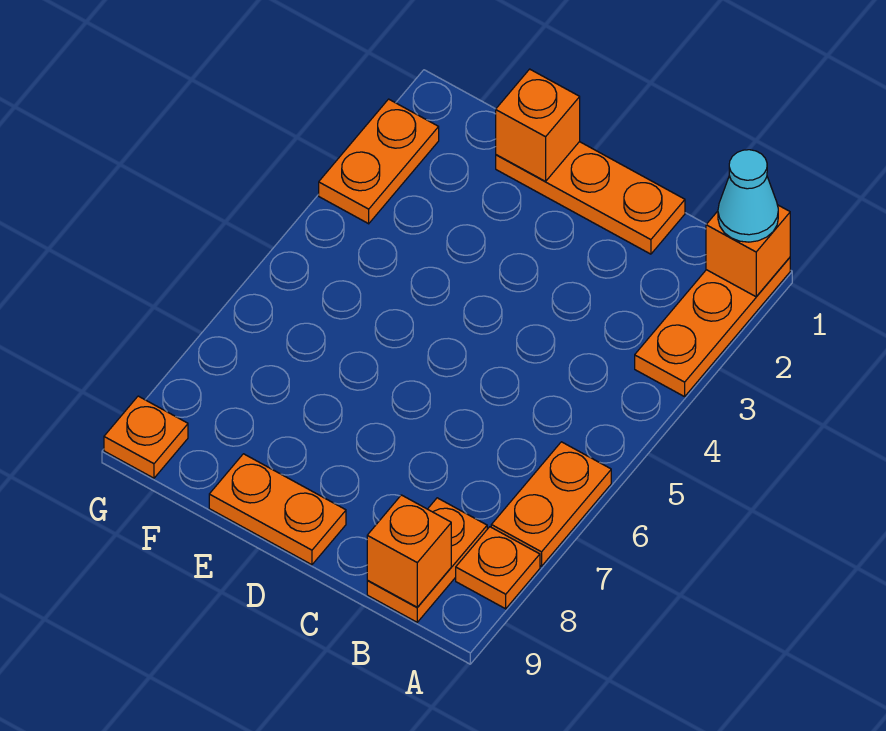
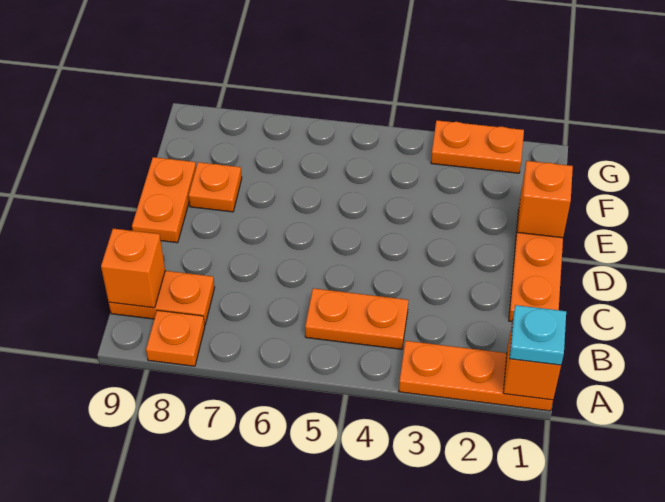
cyan 1x1 cone [718,150,778,242] -> cyan 1x1 plate [510,305,566,365]
orange 1x2 plate [491,442,611,566] -> orange 1x2 plate moved to [305,288,408,349]
orange 1x1 plate [104,396,188,478] -> orange 1x1 plate moved to [189,162,242,212]

